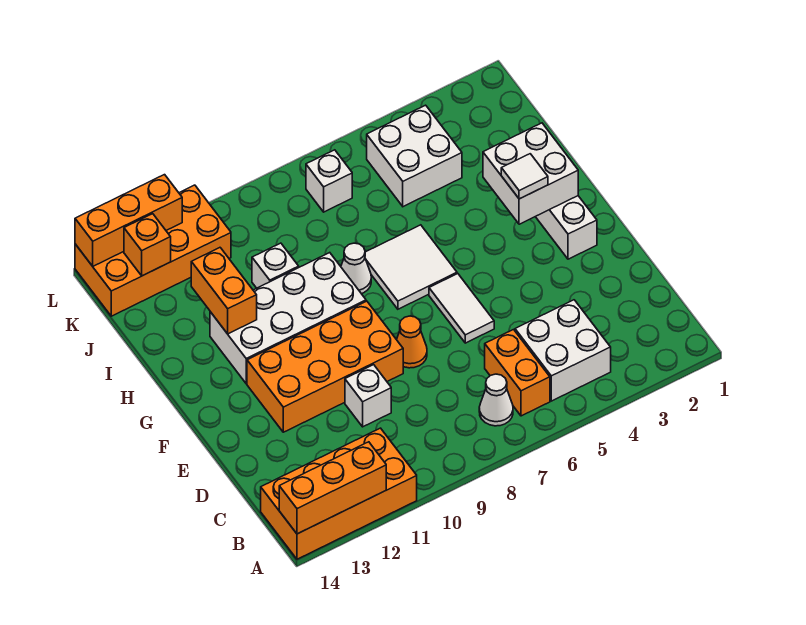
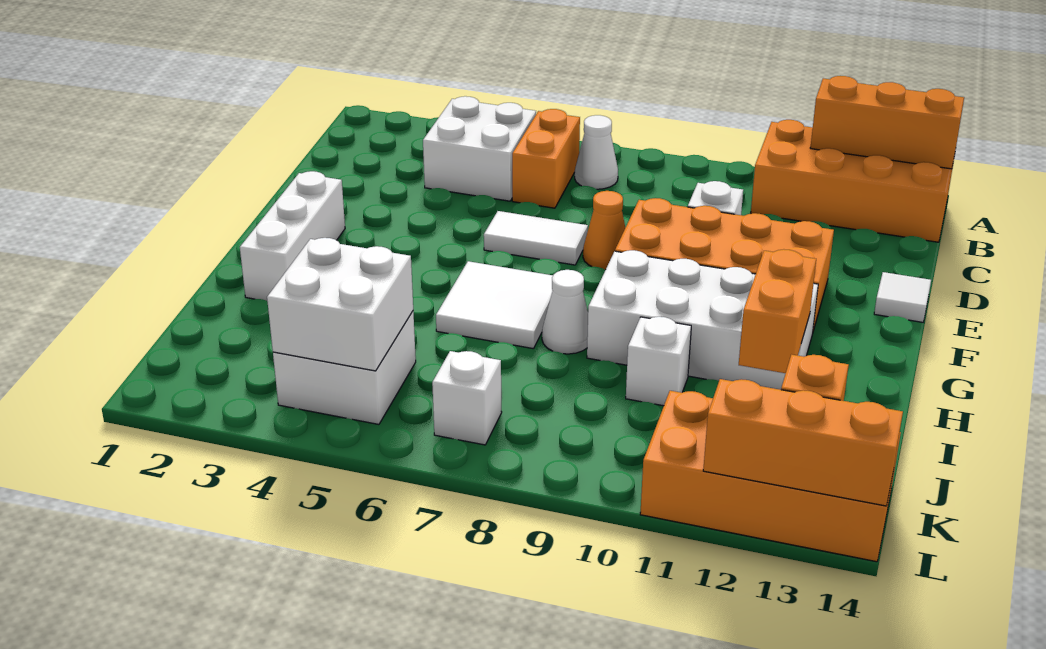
white 1x2 tile [429,274,494,343] -> white 1x2 tile turned to [484,211,588,265]
white 2x2 brick [483,123,578,224] -> white 2x2 brick moved to [267,238,413,371]
white 1x1 tile [501,154,548,199] -> white 1x1 tile moved to [874,272,931,322]

